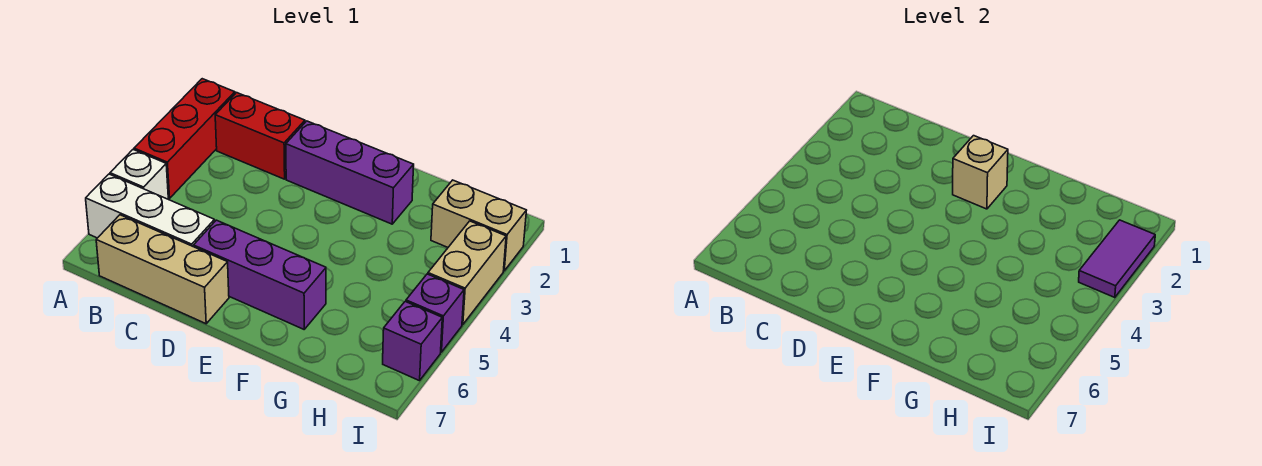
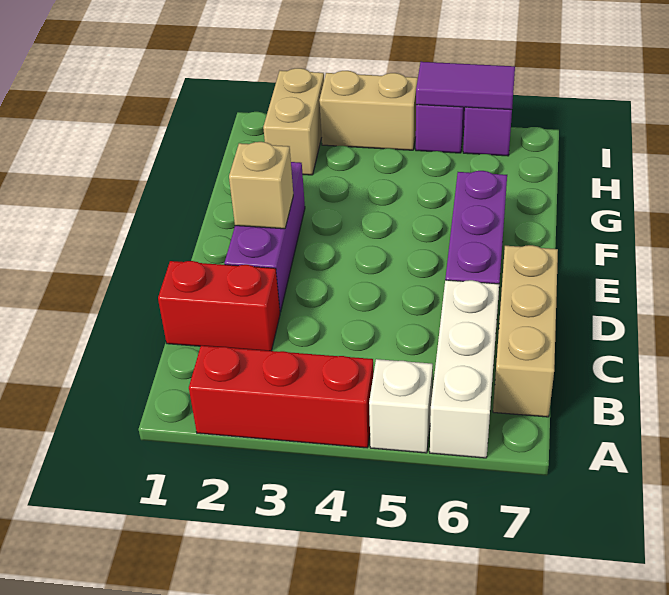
red 1x2 brick [215,93,305,179] -> red 1x2 brick turned to [158,261,280,351]
purple 1x2 tile [1079,220,1155,298] -> purple 1x2 tile moved to [416,62,515,110]

